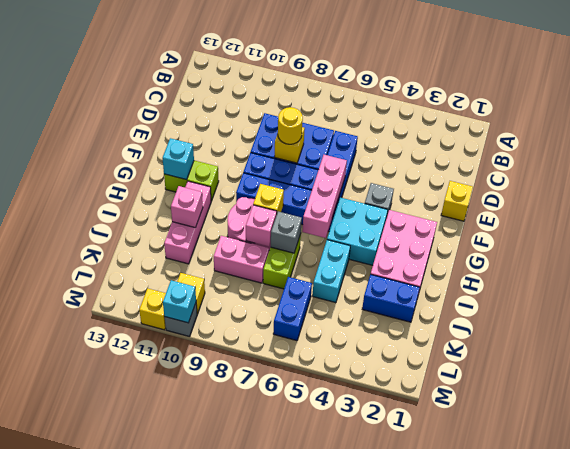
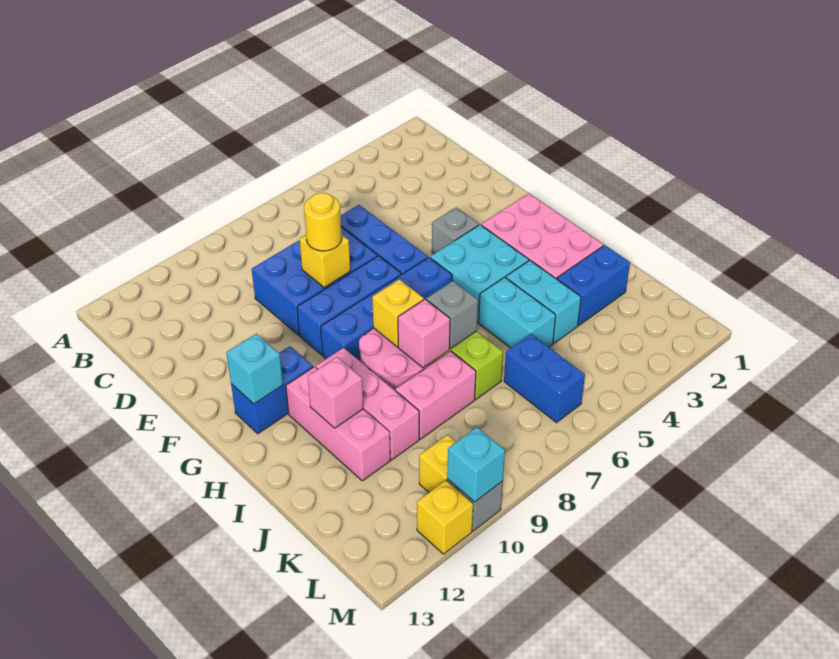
yellow 1x1 brick [441,181,473,221] -> none
pink 1x3 brick [302,155,347,238] -> pink 1x3 brick moved to [316,348,419,460]
lime 1x2 brick [164,160,219,201] -> blue 1x2 brick [231,346,313,434]
none -> cyan 1x2 brick [506,260,581,343]

